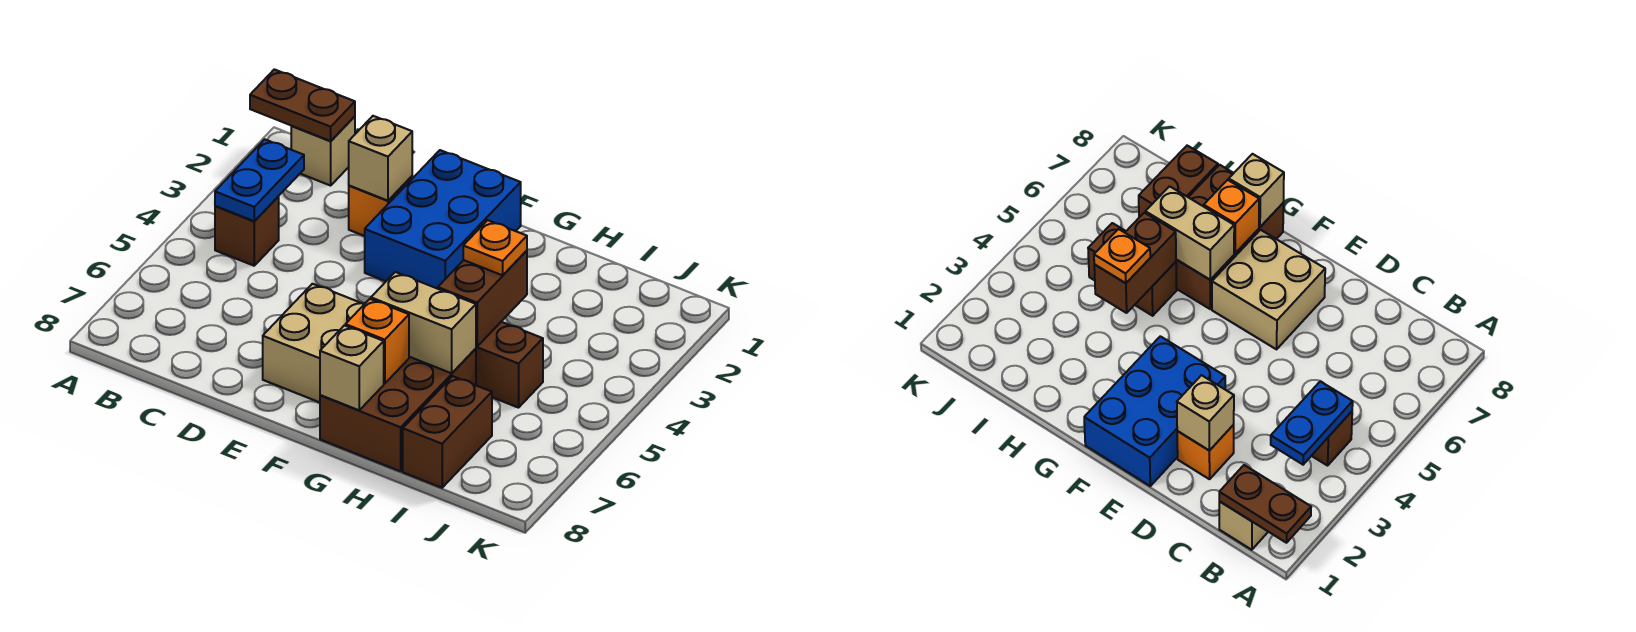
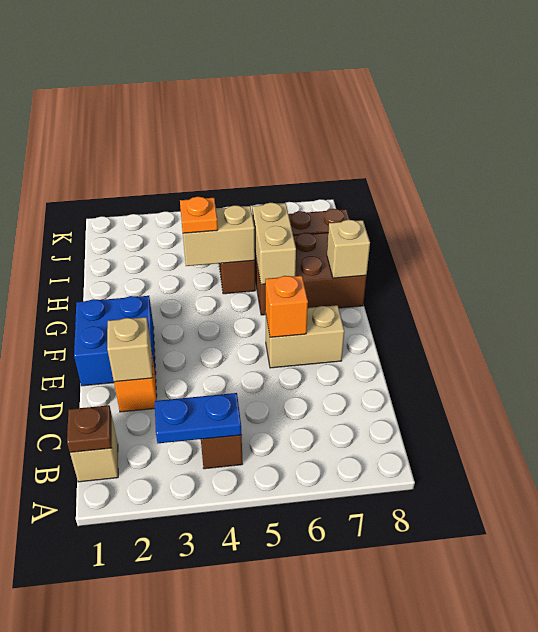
brown 1x2 plate [250,69,355,141] -> brown 1x1 plate [67,405,112,452]
blue 2x3 brick [365,150,521,289] -> blue 2x2 brick [74,296,156,386]
tan 2x2 brick [263,284,364,402] -> tan 1x2 brick [265,305,344,368]
orange 1x1 brick [345,299,409,384] -> orange 1x1 brick moved to [265,276,308,337]
brown 1x2 brick [438,251,527,347] -> tan 1x2 brick [183,205,255,266]

